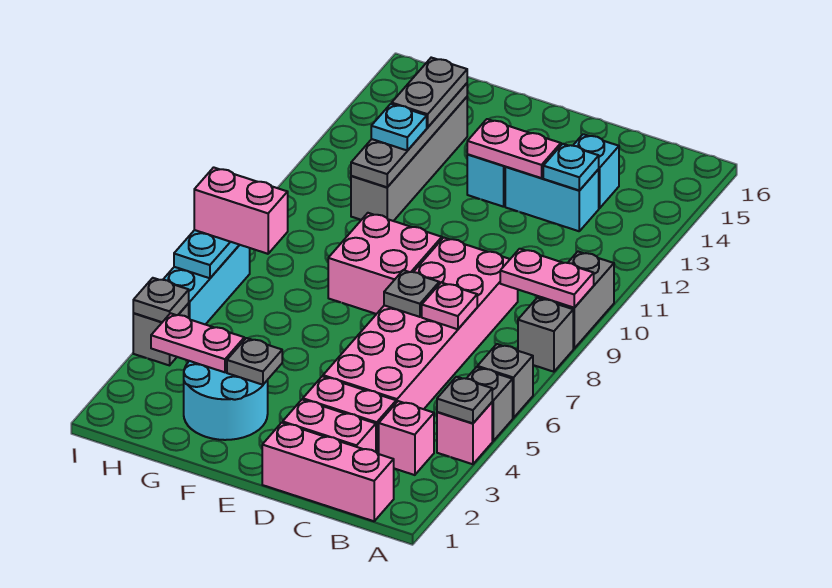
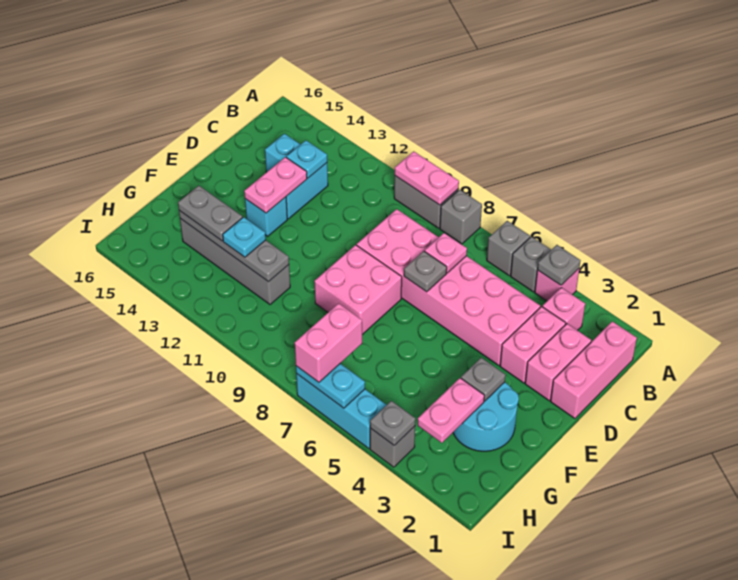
pink 1x2 plate [500,249,594,308] -> pink 1x2 plate turned to [395,151,459,205]

